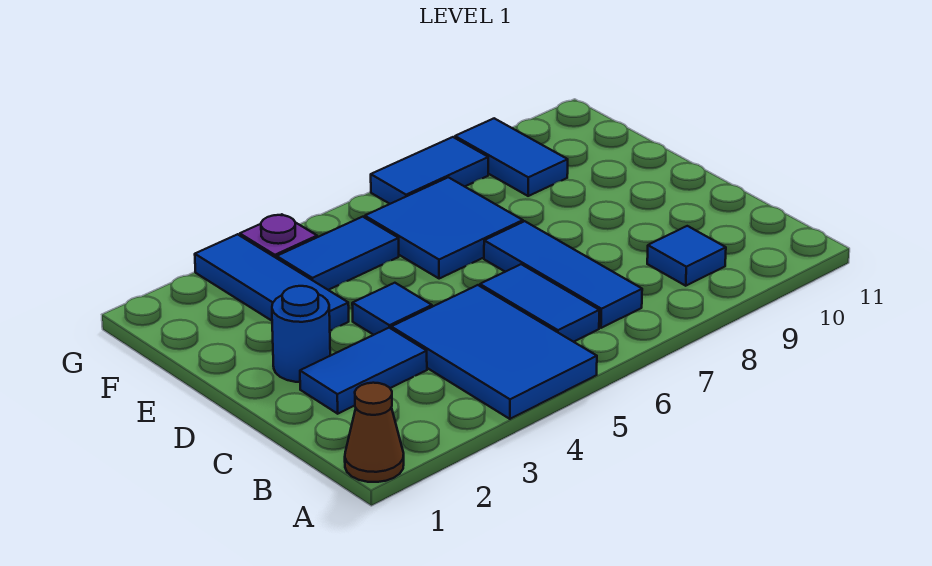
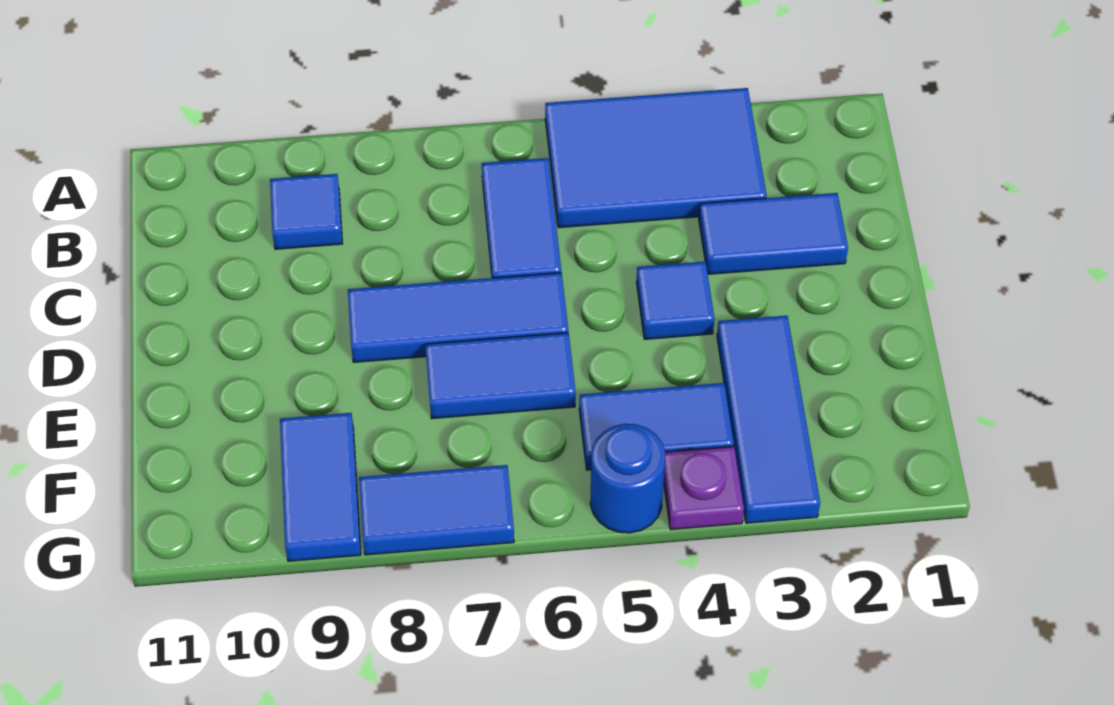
brown 1x1 cone [345,383,404,482] -> none
blue 2x3 tile [391,285,597,419] -> blue 2x3 tile turned to [545,88,767,228]
blue 1x3 tile [484,221,642,328] -> blue 1x3 tile turned to [348,273,568,362]
blue 1x1 round brick [272,286,330,382] -> blue 1x1 round brick moved to [590,424,665,533]
blue 2x2 tile [365,177,523,279] -> blue 1x2 tile [425,333,576,419]

